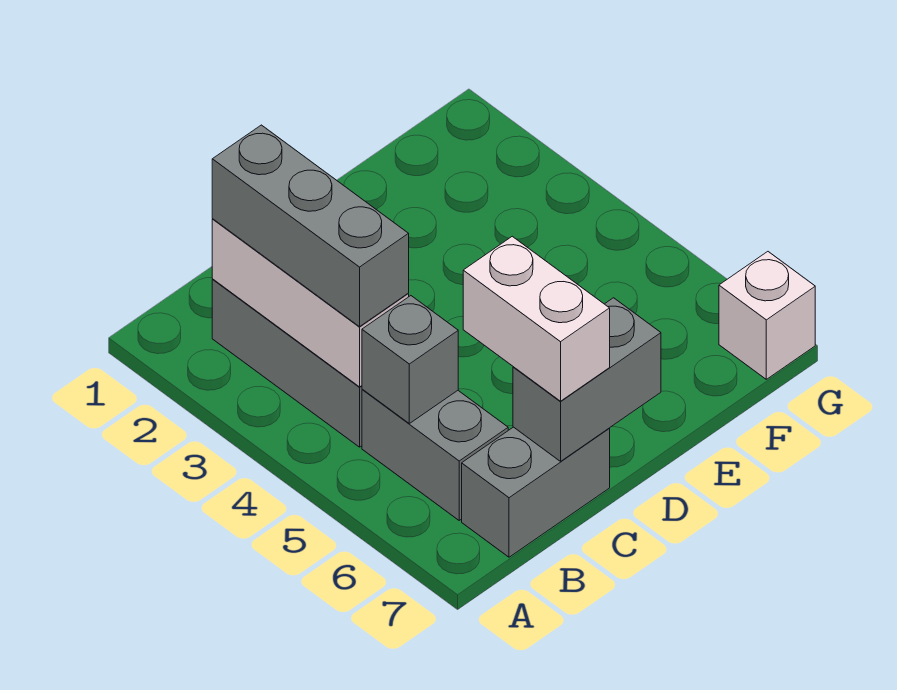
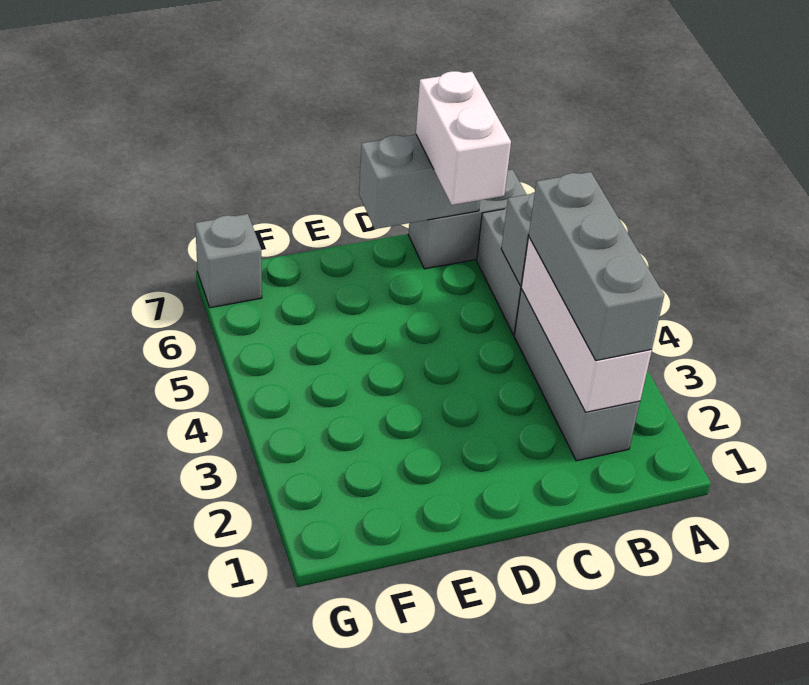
white 1x1 brick [719,252,815,379] -> grey 1x1 brick [195,214,262,308]

